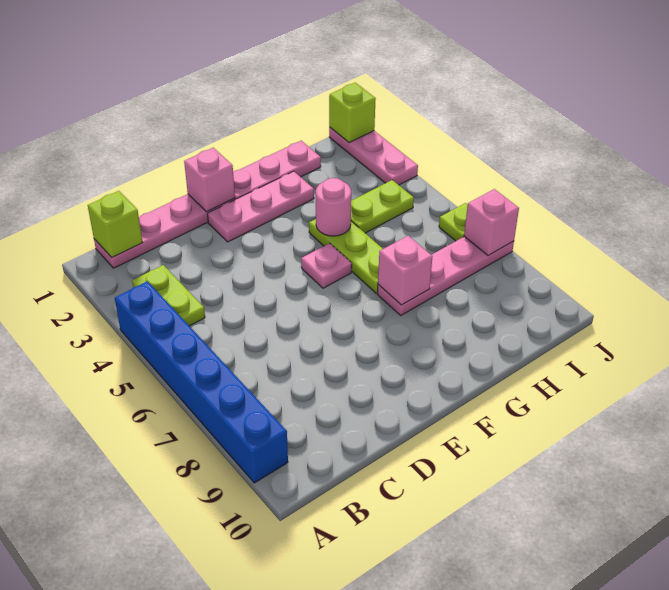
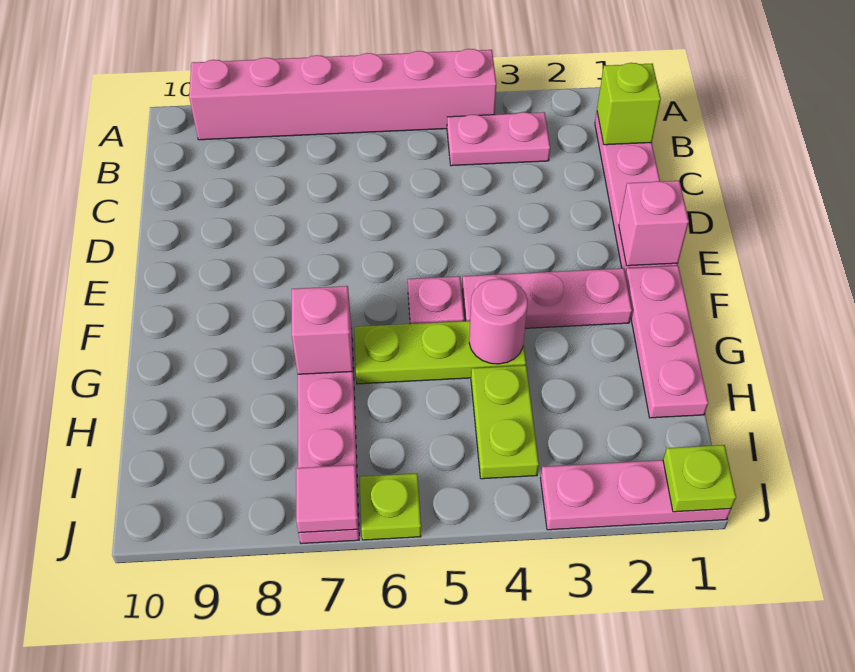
blue 1x6 brick [115,281,288,483] -> pink 1x6 brick [189,49,496,140]
lime 1x2 plate [132,265,205,326] -> pink 1x2 plate [447,112,550,166]
pink 1x3 plate [207,171,314,242] -> pink 1x3 plate turned to [462,268,632,328]
lime 1x1 brick [329,83,376,143] -> lime 1x1 plate [663,445,736,512]
pink 1x1 brick [464,189,519,256] -> pink 1x1 tile [296,465,358,533]

